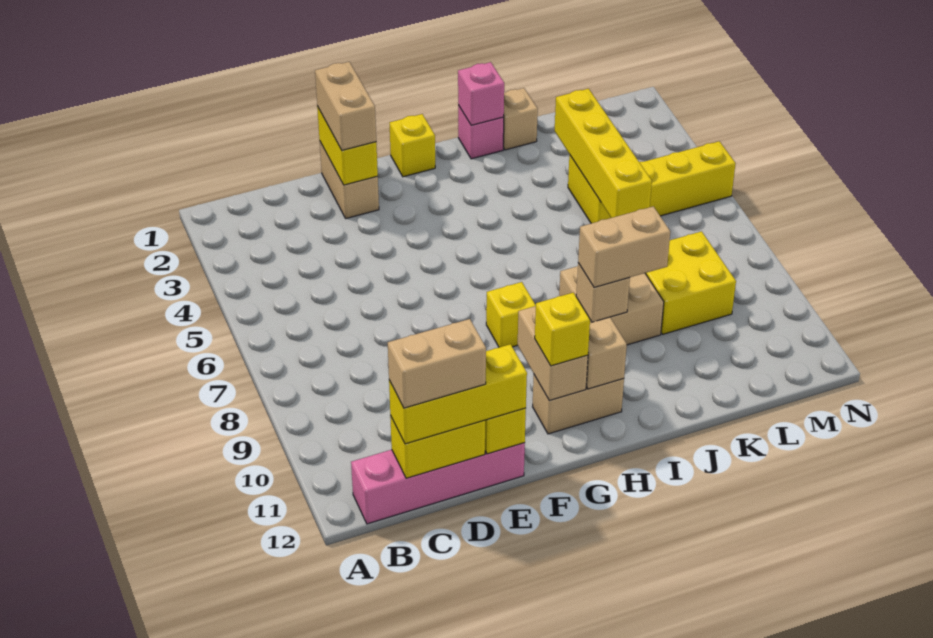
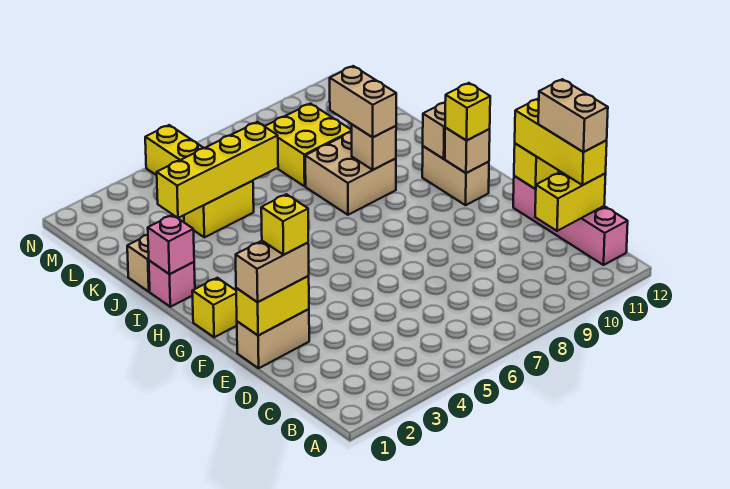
yellow 1x2 brick [390,416,485,478] -> yellow 1x2 brick turned to [535,172,606,231]
yellow 1x1 brick [486,282,536,347] -> yellow 1x1 brick moved to [261,194,308,255]
tan 1x2 brick [518,306,588,401] -> tan 1x1 brick [445,128,490,173]

